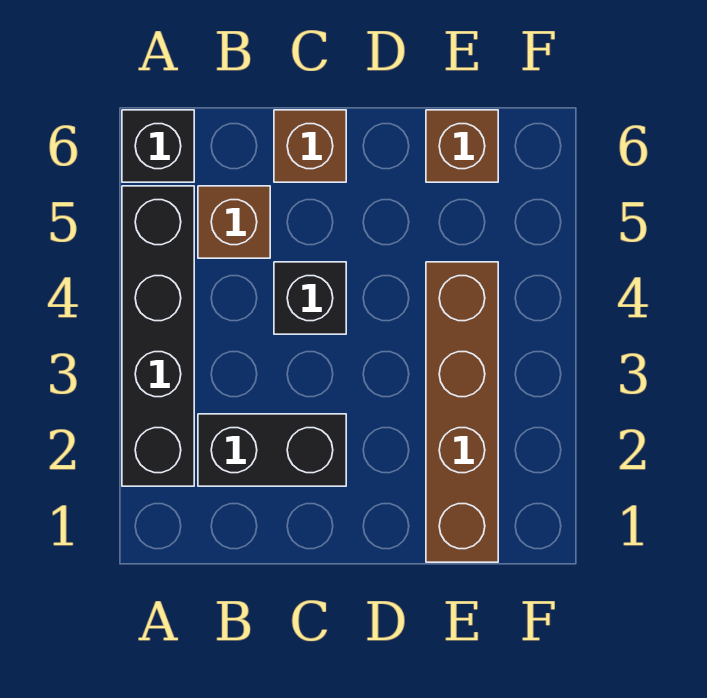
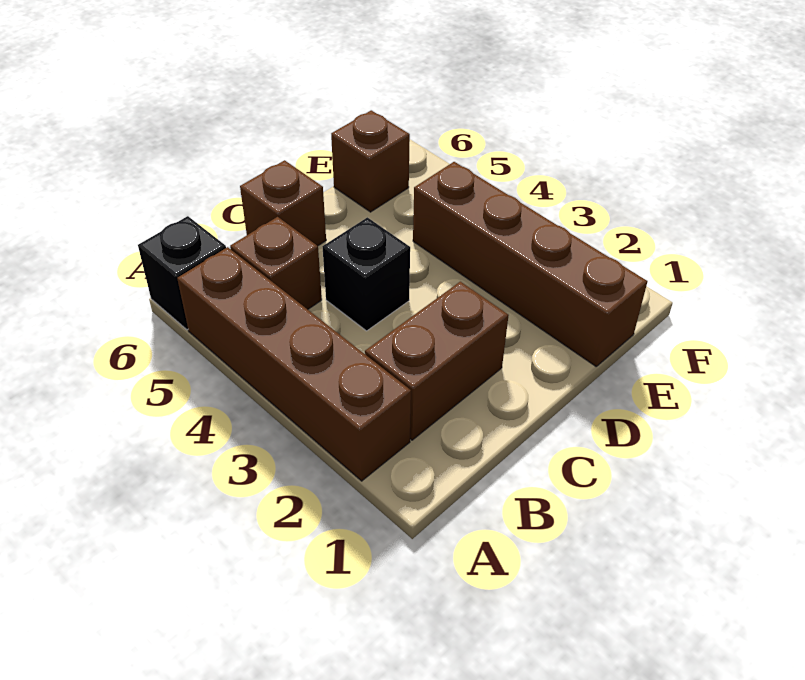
black 1x4 brick [122,186,194,486] -> brown 1x4 brick [177,247,411,481]
black 1x2 brick [198,414,346,486] -> brown 1x2 brick [365,282,509,440]

